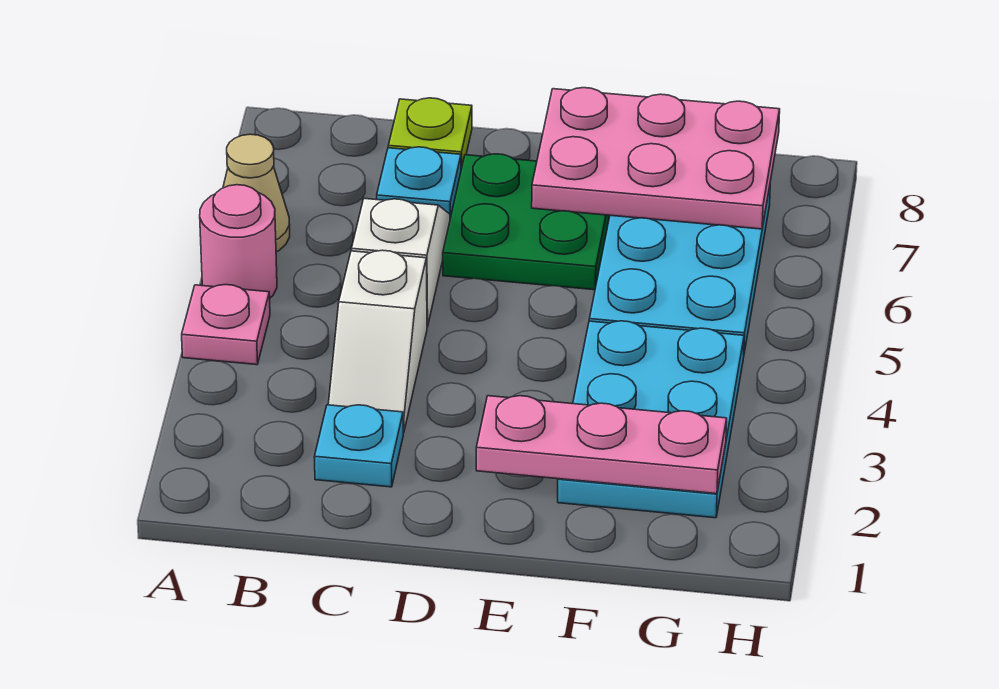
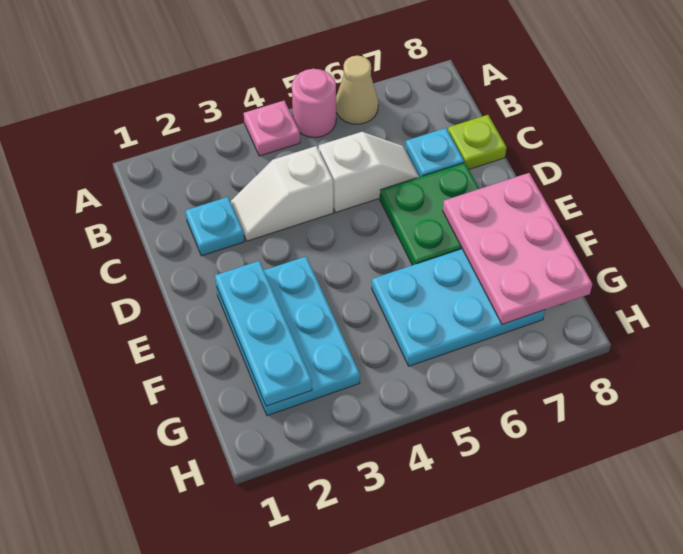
pink 1x3 plate [476,396,727,494] -> cyan 1x3 plate [215,261,312,406]
cyan 2x3 plate [558,321,744,518] -> cyan 2x3 plate turned to [217,257,360,416]

